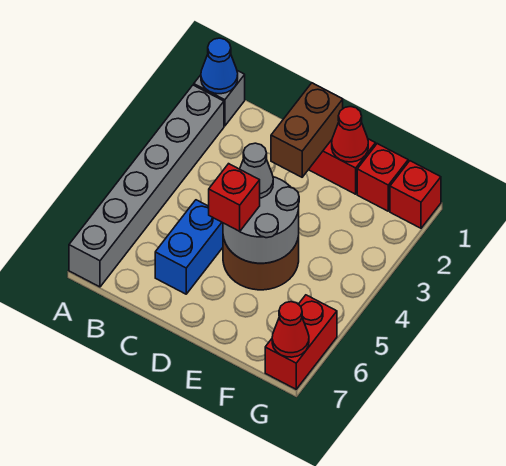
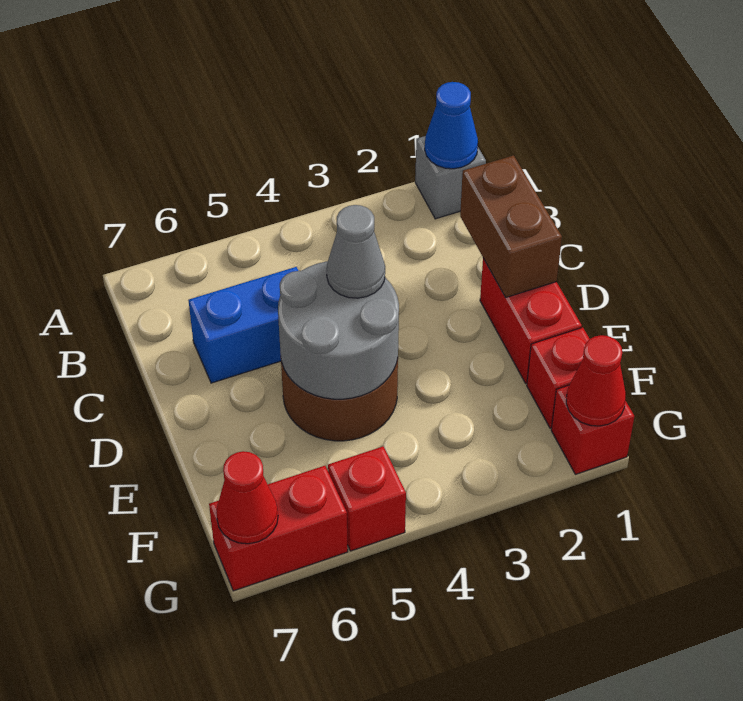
grey 1x6 brick [69,85,224,287] -> none
brown 1x2 brick [271,83,343,177] -> brown 1x2 brick turned to [460,155,562,297]
red 1x1 brick [209,164,260,231] -> red 1x1 brick moved to [328,447,406,551]
red 1x1 cone [332,107,368,162] -> red 1x1 cone moved to [566,335,626,426]

